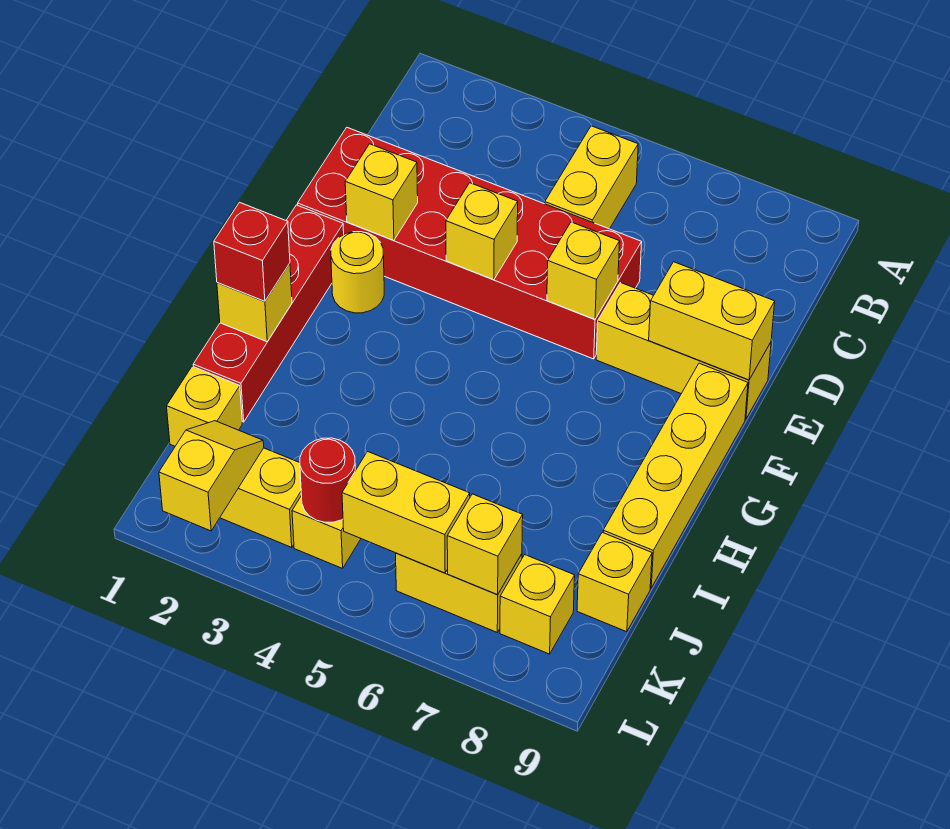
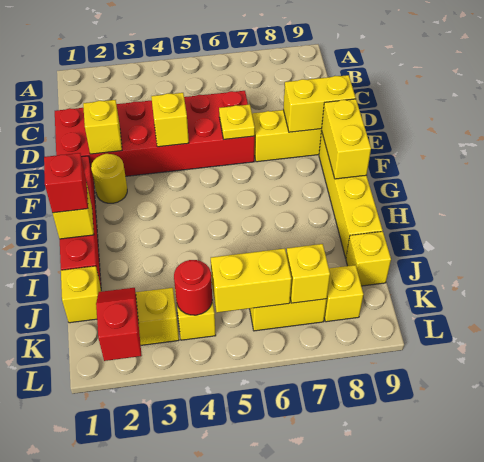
yellow 1x2 brick [545,126,638,229] -> yellow 1x2 brick moved to [322,99,371,179]
yellow 1x1 brick [547,222,620,319] -> yellow 1x1 plate [219,104,255,140]
yellow 1x2 slope [159,421,264,531] -> red 1x2 slope [96,288,142,361]

